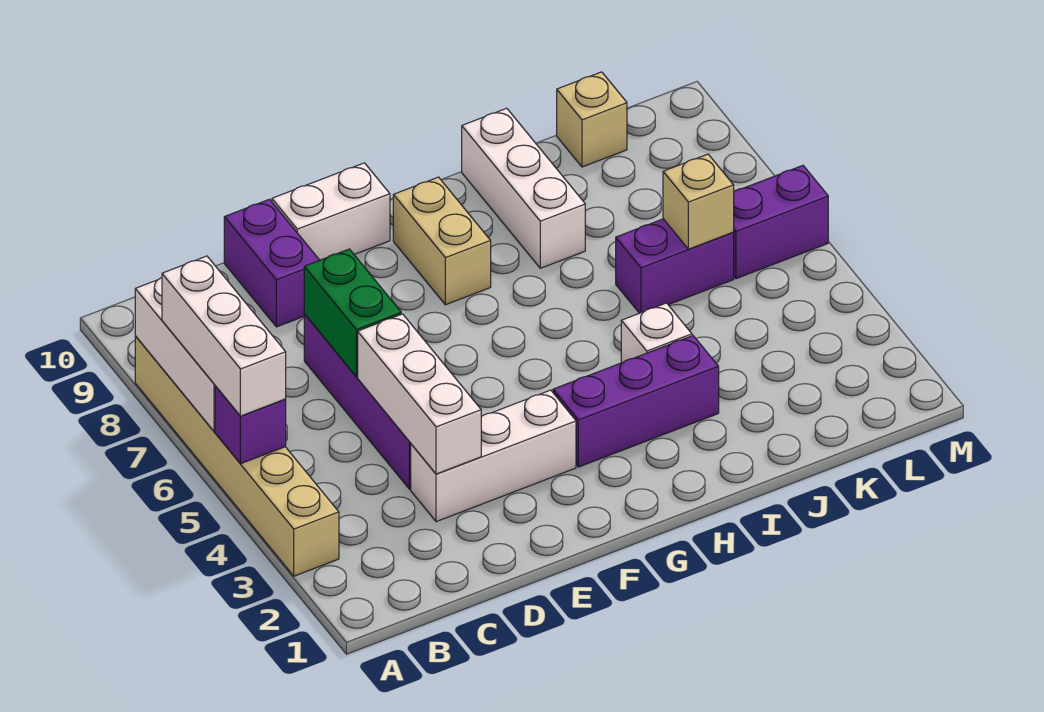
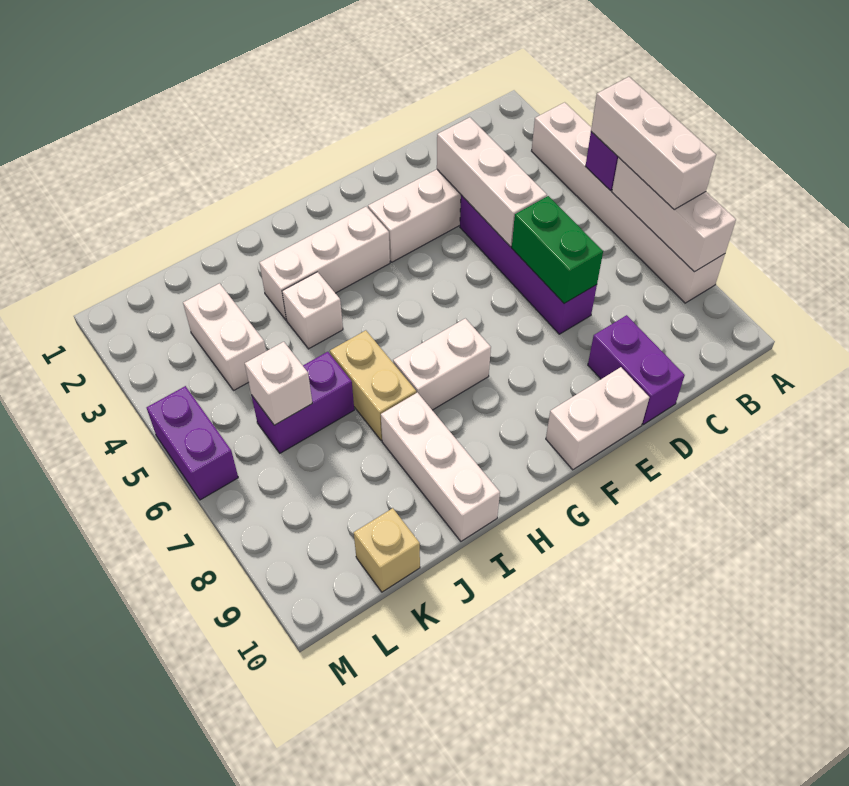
tan 1x6 brick [135,336,339,576] -> white 1x6 brick [532,102,725,303]
purple 1x3 brick [553,336,719,467] -> white 1x3 brick [259,207,390,320]
none -> white 1x2 brick [393,318,491,410]
tan 1x2 brick [393,177,491,305] -> tan 1x2 brick moved to [330,330,416,441]
none -> white 1x2 brick [183,283,266,390]
tan 1x1 brick [663,154,734,249] -> white 1x1 brick [245,342,312,425]
purple 1x2 brick [733,165,828,279] -> purple 1x2 brick turned to [147,386,238,500]

